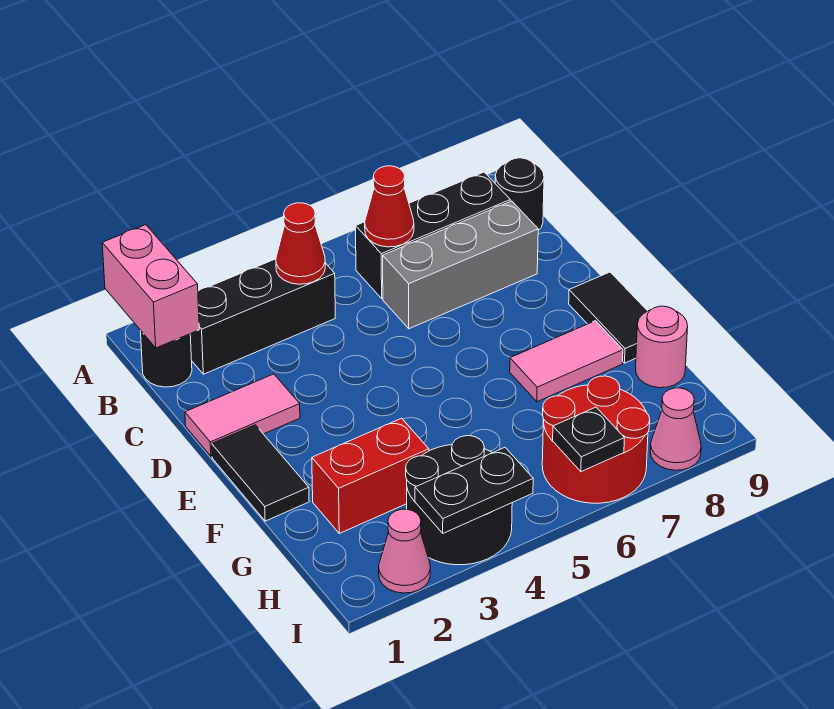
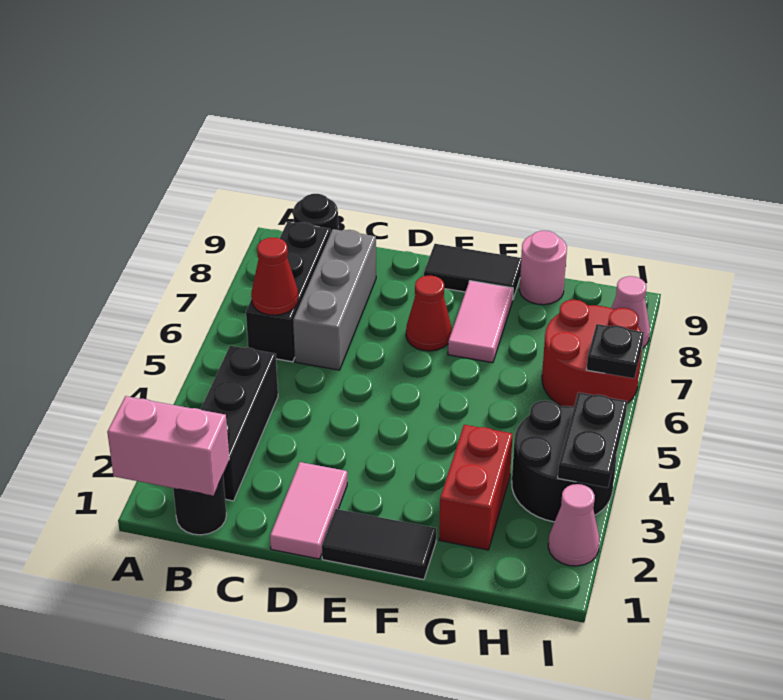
red 1x1 cone [276,203,325,284] -> red 1x1 cone moved to [406,275,452,351]

